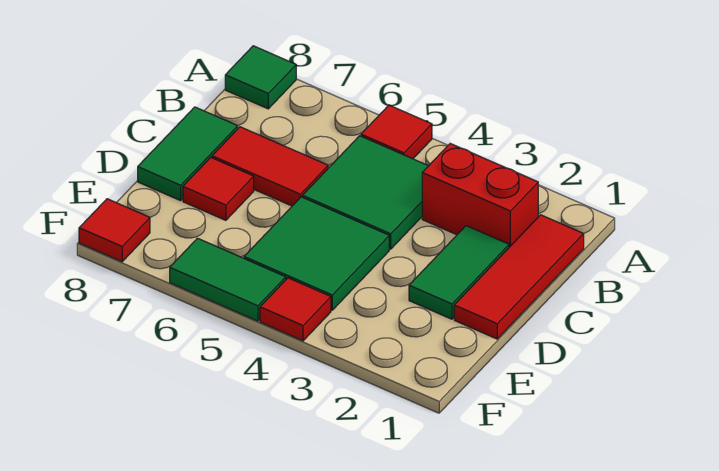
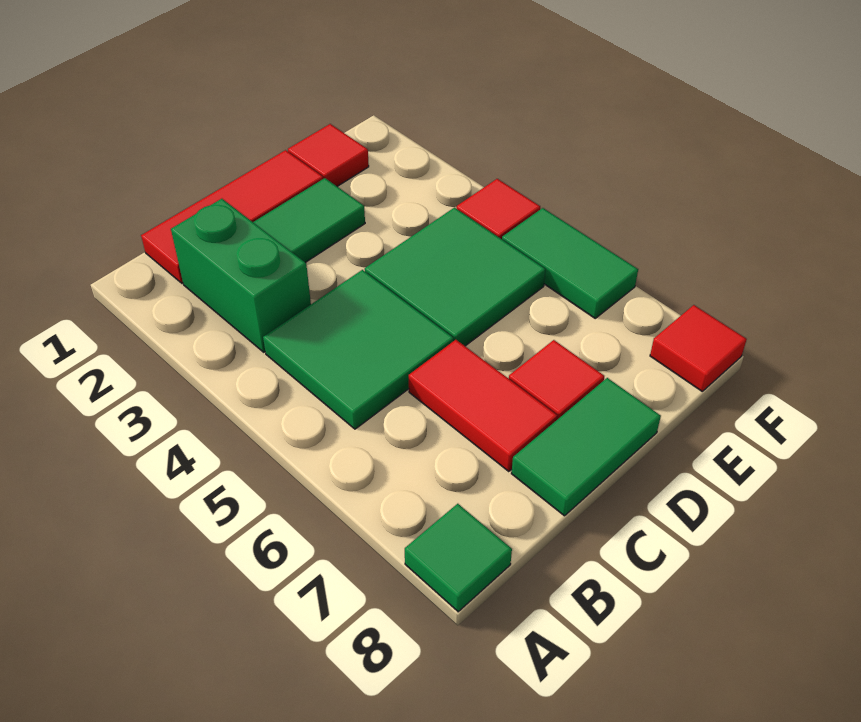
red 1x1 tile [361,105,432,159] -> red 1x1 tile moved to [288,124,369,187]
red 1x2 brick [422,144,538,247] -> green 1x2 brick [171,199,311,352]

